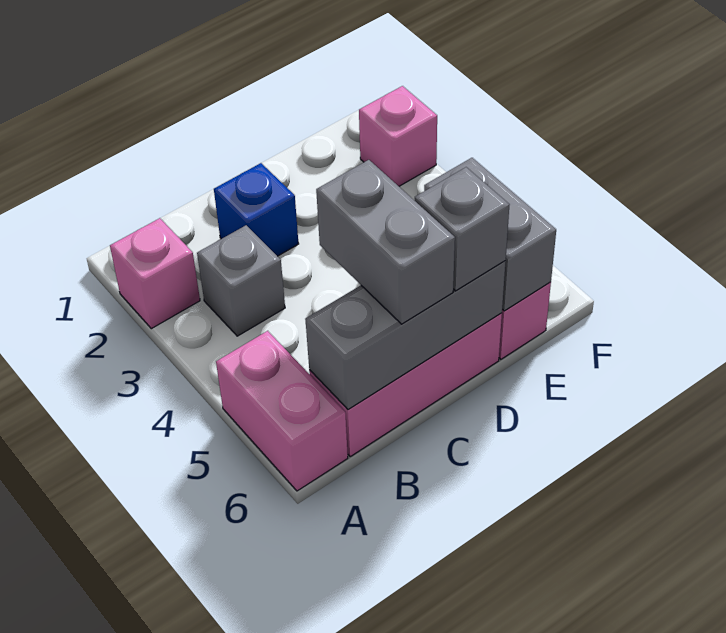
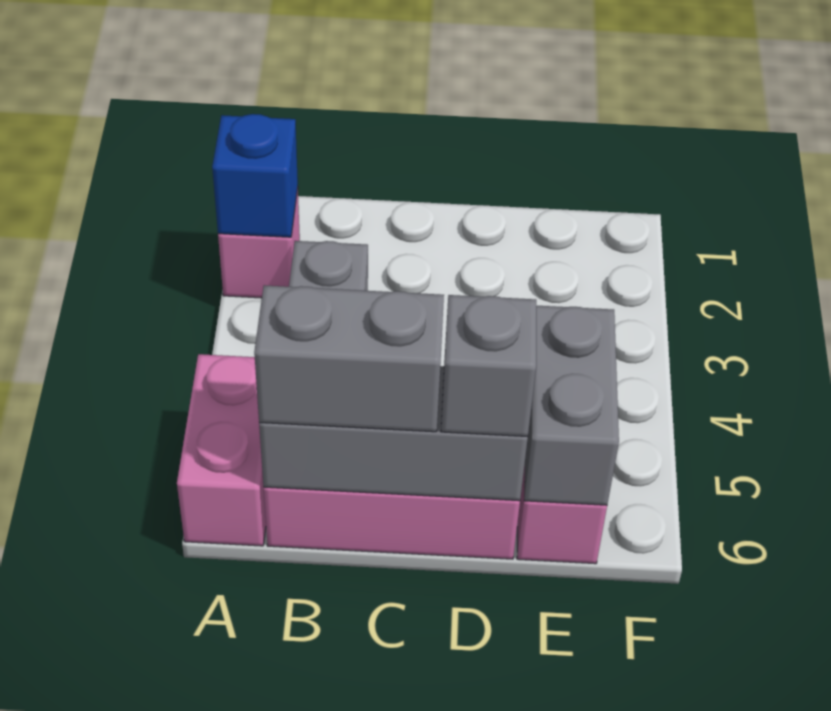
blue 1x1 brick [214,163,299,256] -> blue 1x1 brick moved to [212,114,298,237]
grey 1x2 brick [316,160,455,324] -> grey 1x2 brick turned to [254,285,444,432]
pink 1x1 brick [359,86,437,186] -> none

